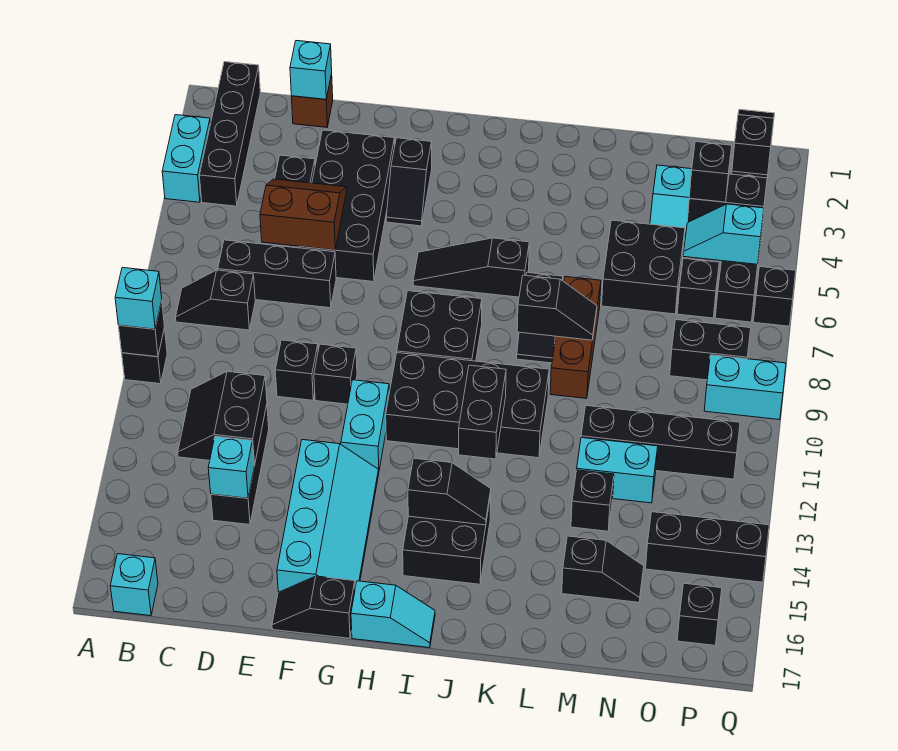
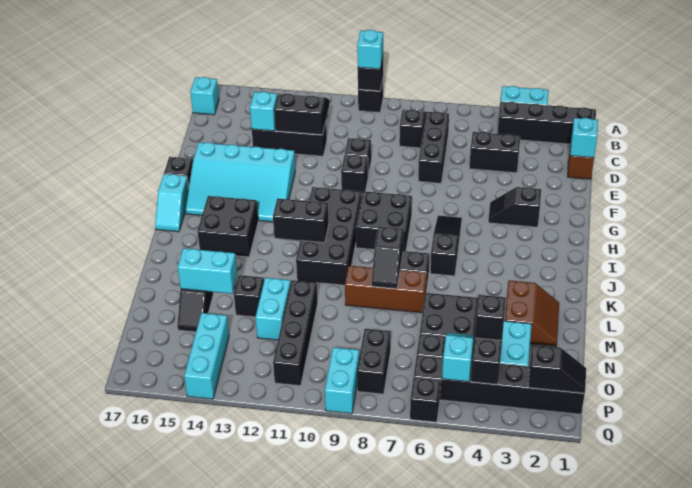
brown 2x2 slope [260,179,346,250] -> brown 2x2 slope moved to [505,280,559,346]
black 2x4 brick [300,130,395,282] -> none
cyan 2x4 slope [277,440,379,592] -> cyan 3x4 slope [185,142,295,222]
cyan 1x2 brick [341,380,389,470] -> cyan 1x2 brick moved to [178,248,237,294]
black 1x2 slope [408,458,491,525] -> none
black 1x3 brick [646,512,769,582] -> cyan 1x3 brick [184,313,229,399]
black 1x1 brick [677,583,722,645] -> none

